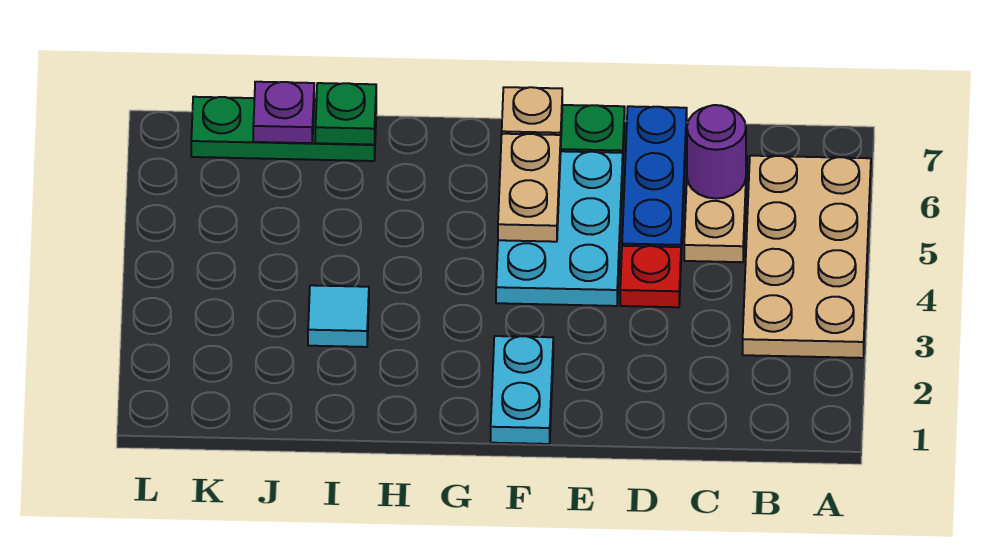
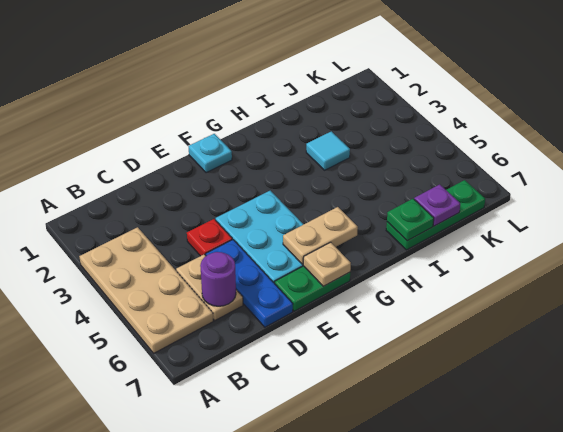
cyan 1x2 plate [491,336,553,444] -> cyan 1x1 plate [188,134,232,173]
tan 1x2 plate [498,134,561,242] -> tan 1x2 plate turned to [283,207,358,264]

